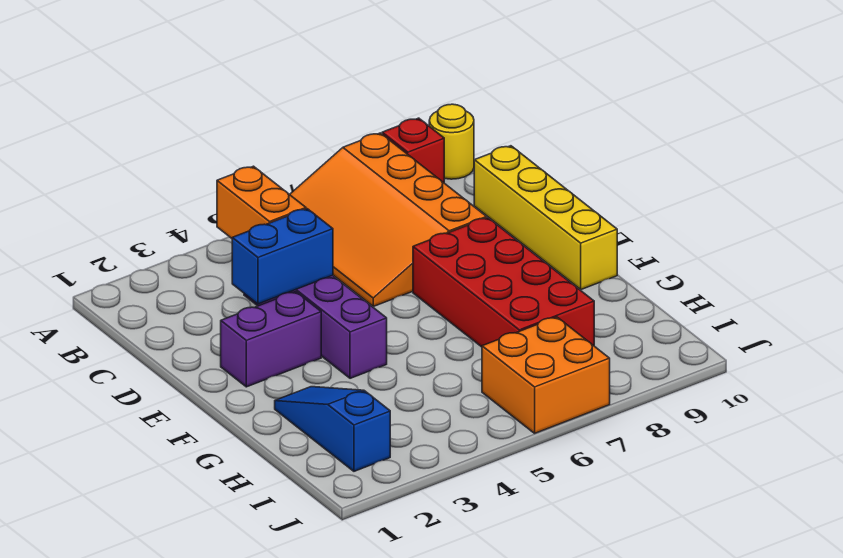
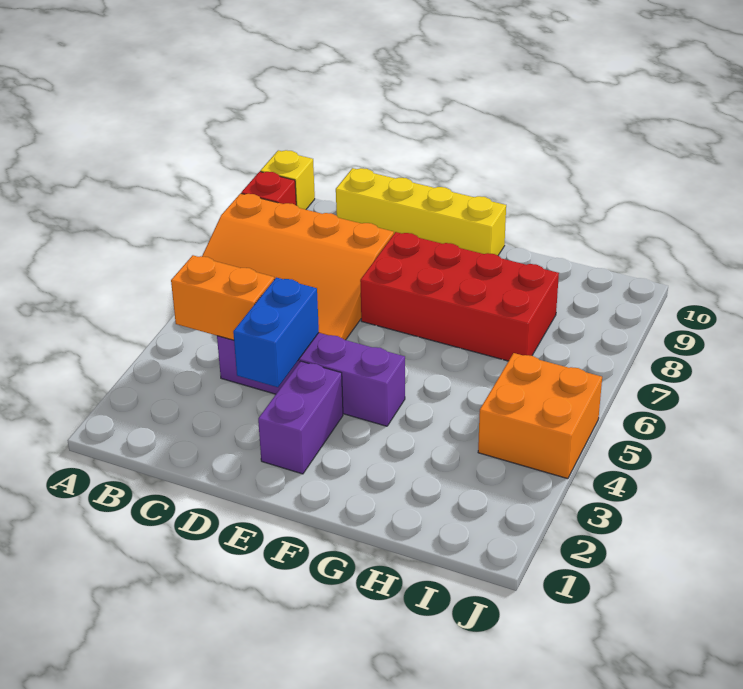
yellow 1x1 round brick [429,104,474,179] -> yellow 1x1 brick [260,150,315,210]
blue 1x3 slope [275,387,390,471] -> none
orange 2x2 brick [482,317,610,433] -> orange 2x2 brick moved to [478,353,602,479]

